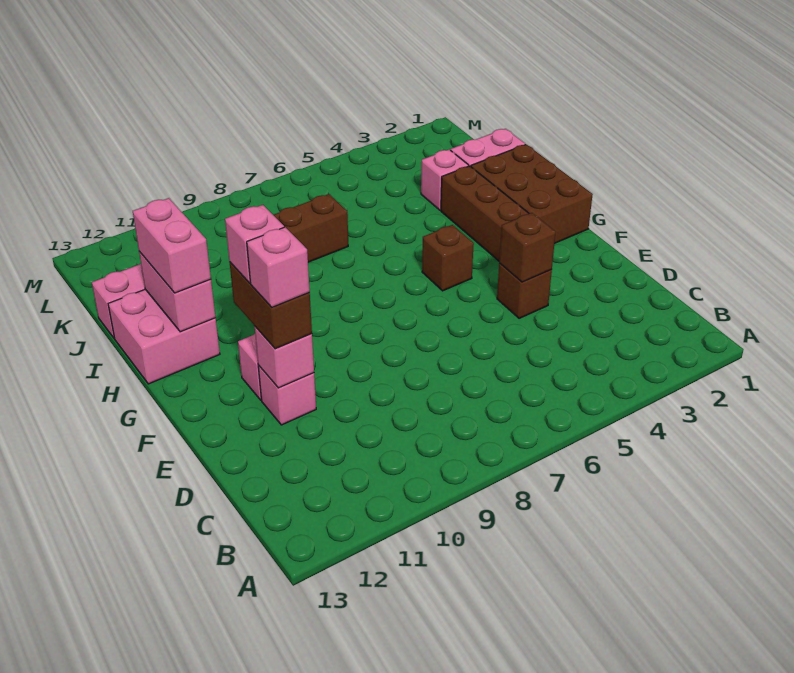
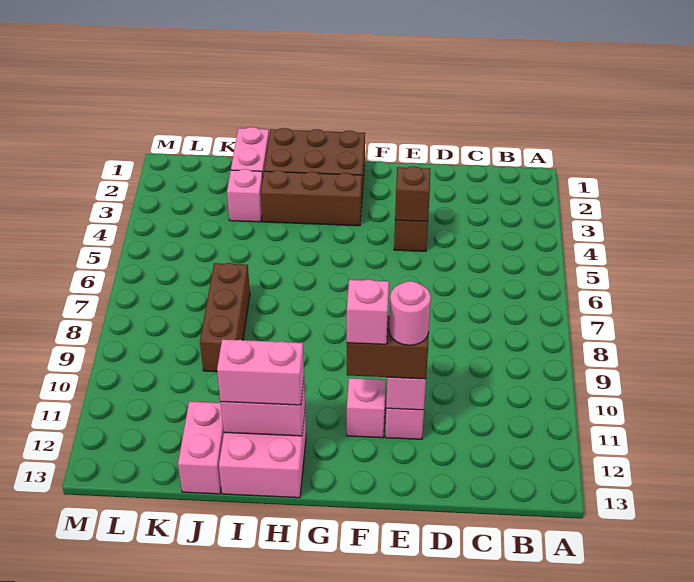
pink 1x1 brick [247,227,310,307] -> pink 1x1 round brick [389,281,431,345]
brown 1x1 brick [422,225,474,291] -> none

